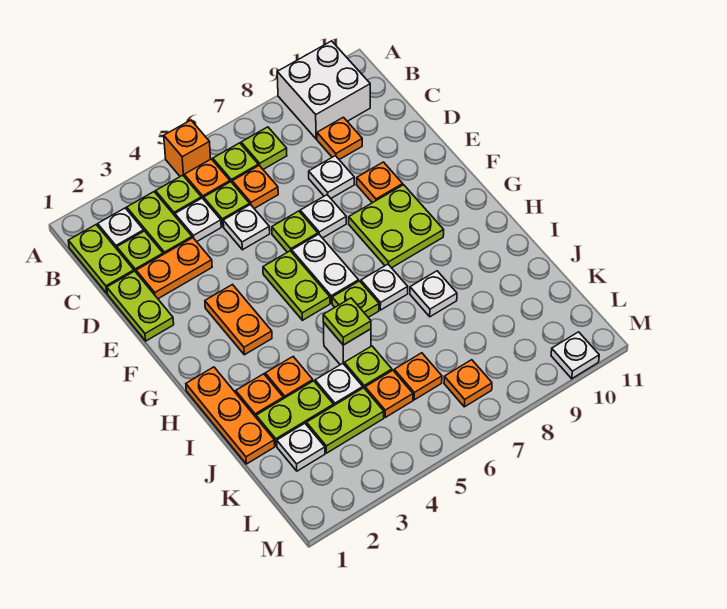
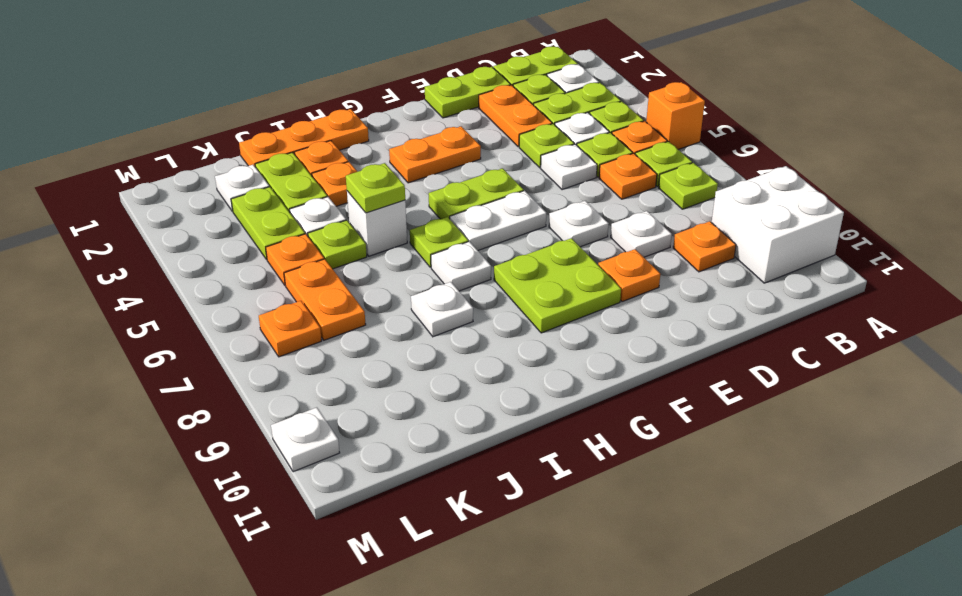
lime 1x1 plate [272,211,318,252] -> lime 1x1 plate moved to [519,124,574,168]
orange 1x1 plate [394,353,442,400] -> orange 1x2 plate [284,259,366,340]

